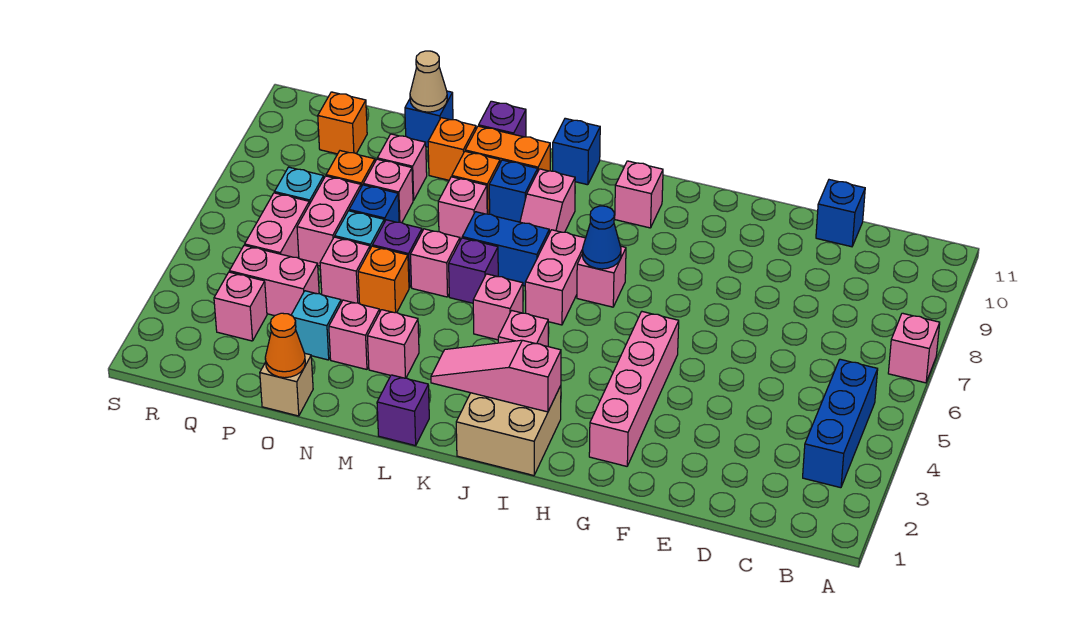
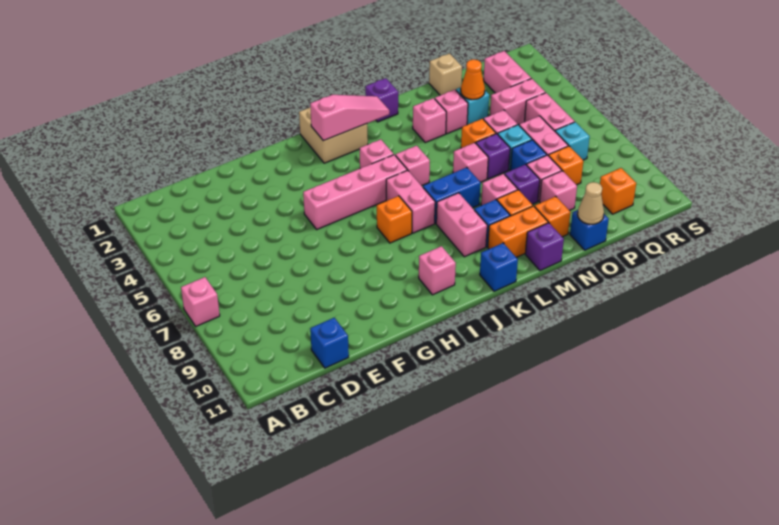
blue 1x3 brick [803,359,878,488] -> none
pink 1x4 brick [589,312,679,466] -> pink 1x4 brick turned to [303,155,407,229]
pink 1x1 brick [577,246,626,307] -> orange 1x1 brick [377,196,412,243]
blue 1x1 cone [582,206,621,269] -> none
pink 1x2 slope [520,169,575,233] -> pink 1x2 brick [436,193,487,257]
purple 1x1 brick [449,238,498,303] -> purple 1x1 brick moved to [505,164,540,204]
orange 1x1 cone [265,313,305,378] -> orange 1x1 cone moved to [461,59,485,100]
pink 1x1 brick [214,272,267,341] -> pink 1x2 brick [483,51,531,93]

